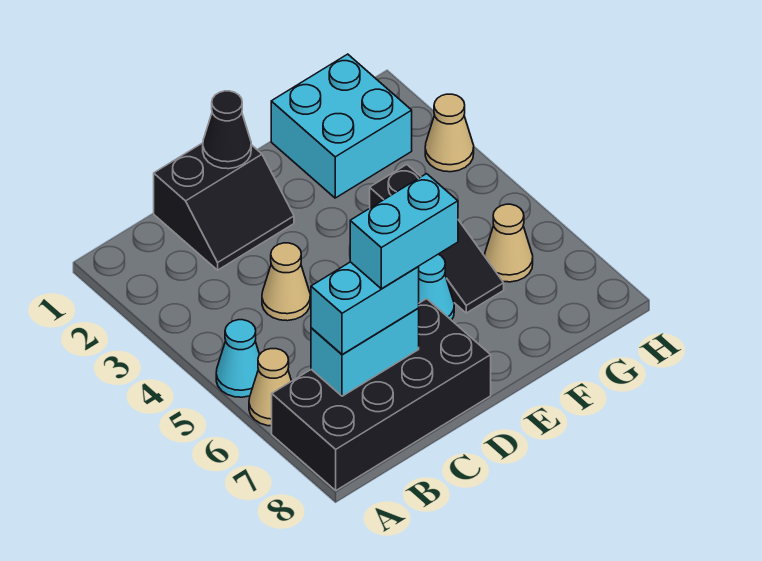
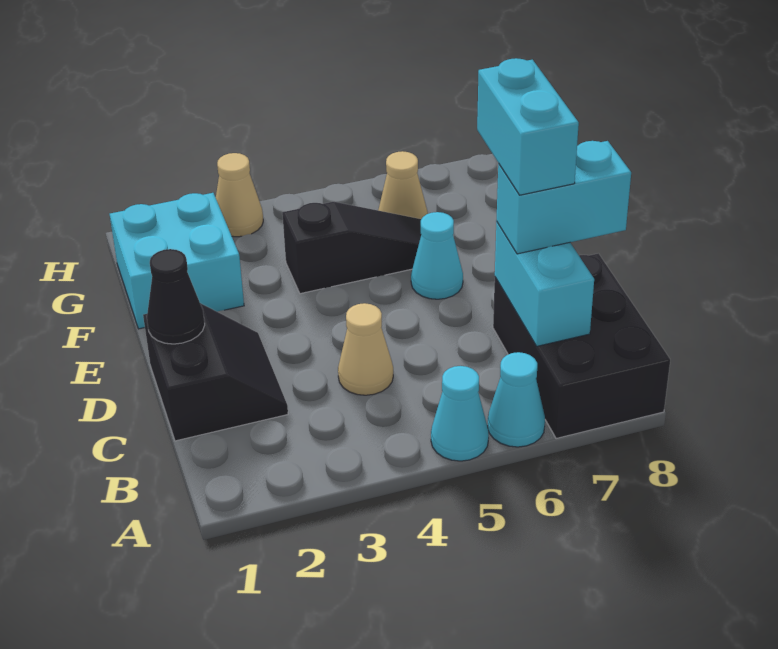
tan 1x1 cone [249,349,291,426] -> cyan 1x1 cone [488,352,545,447]
black 2x4 brick [272,299,491,490] -> black 2x3 brick [493,253,670,439]
cyan 1x2 brick [311,262,419,355] -> cyan 1x2 brick turned to [496,141,631,254]

